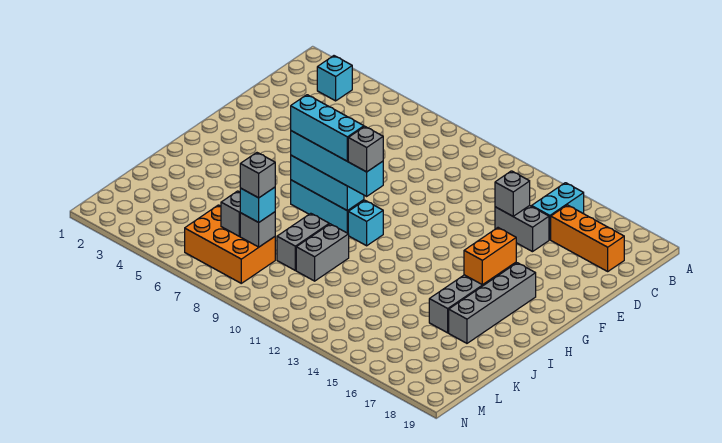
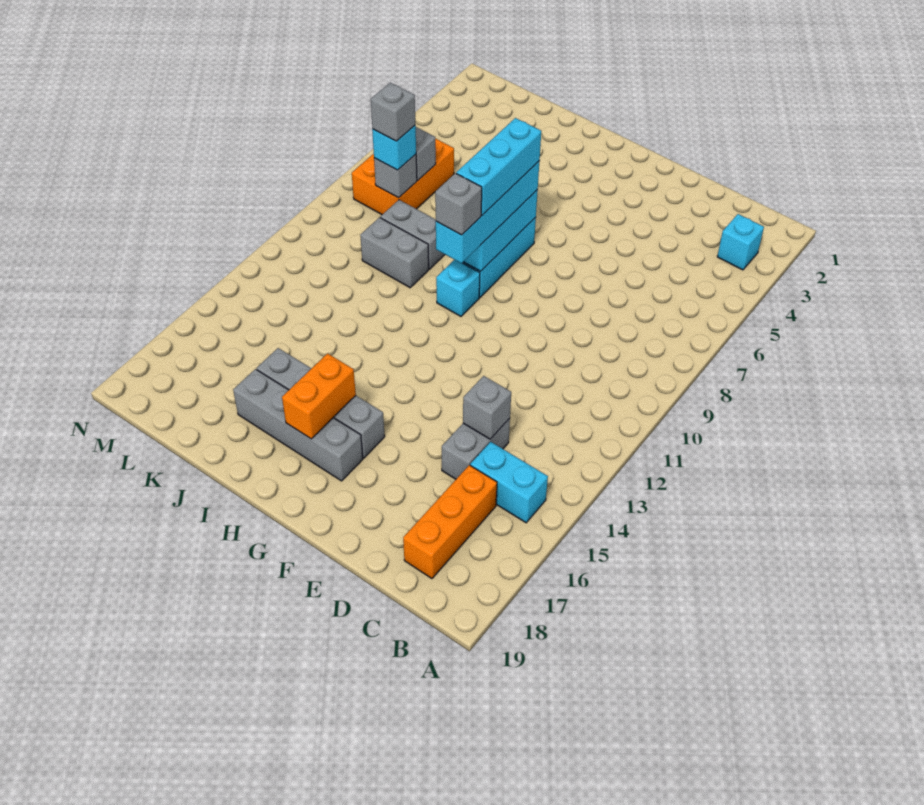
orange 1x2 brick [464,228,516,285] -> orange 1x2 brick turned to [282,353,356,439]

